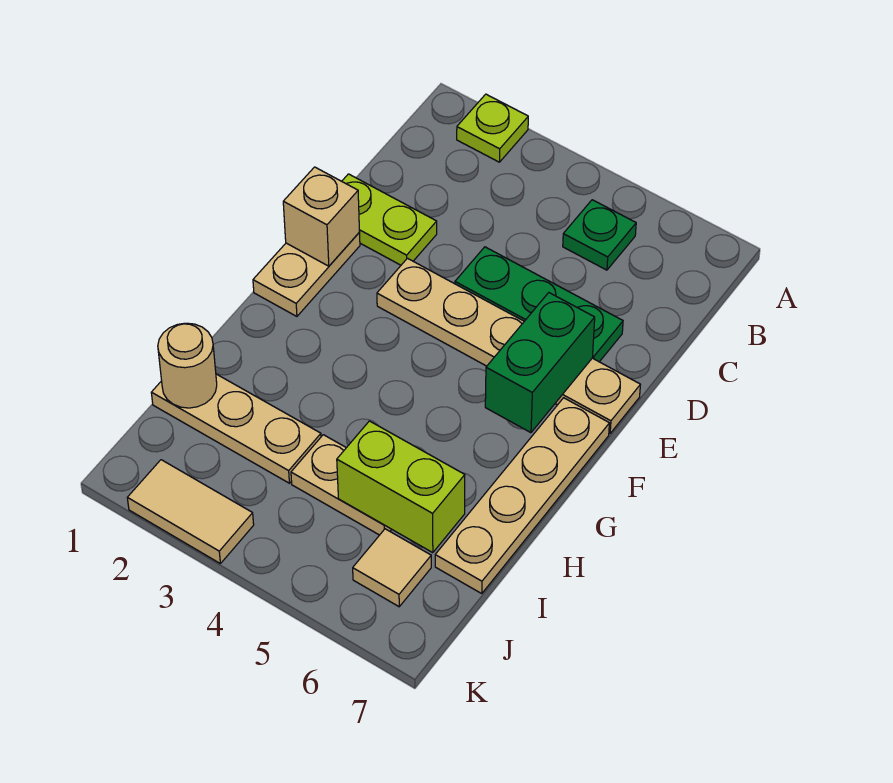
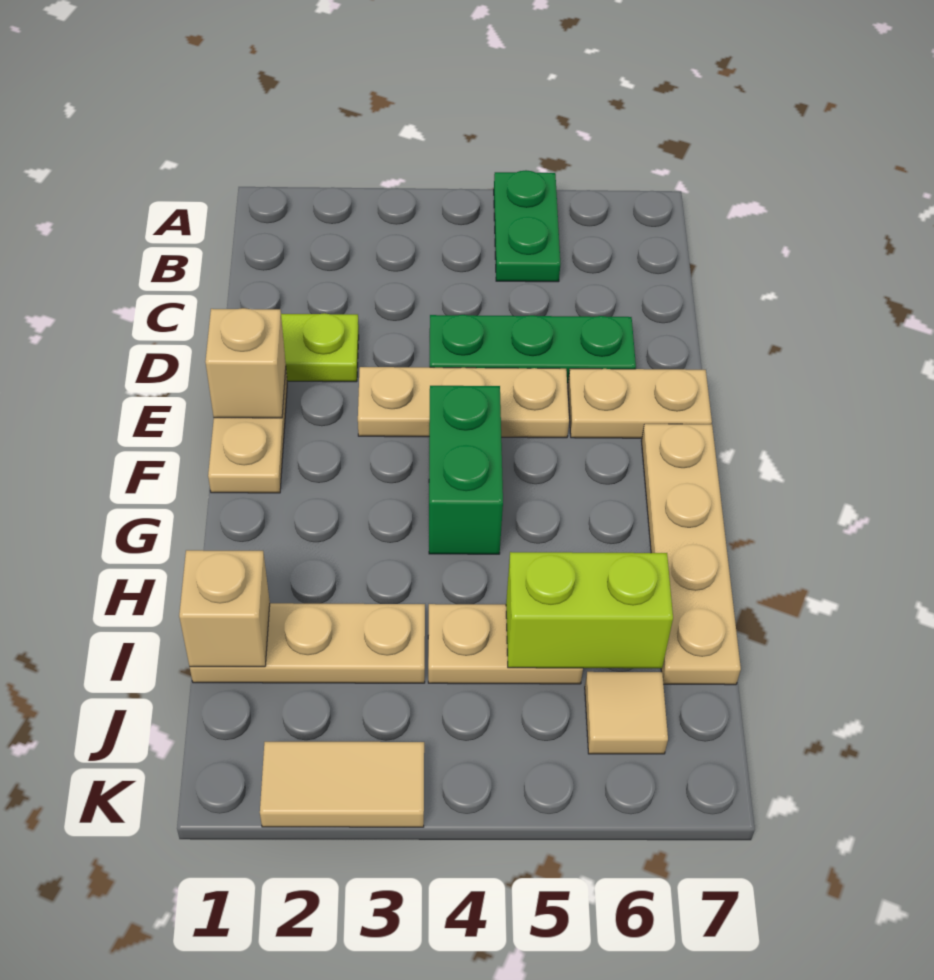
lime 1x1 plate [457,94,528,162] -> none
green 1x1 plate [563,200,636,270] -> green 1x2 plate [494,170,560,282]
green 1x2 brick [485,293,595,433] -> green 1x2 brick moved to [429,386,503,554]
tan 1x1 round brick [158,323,217,408] -> tan 1x1 brick [179,550,270,667]

